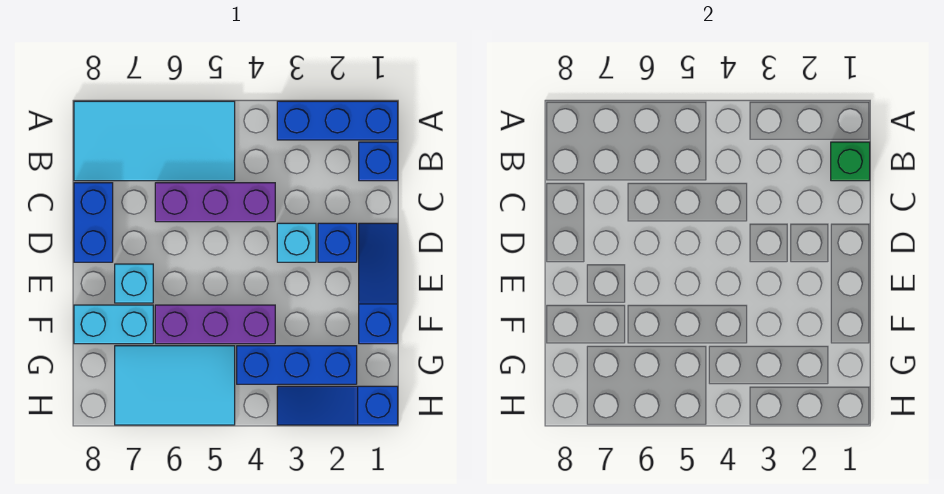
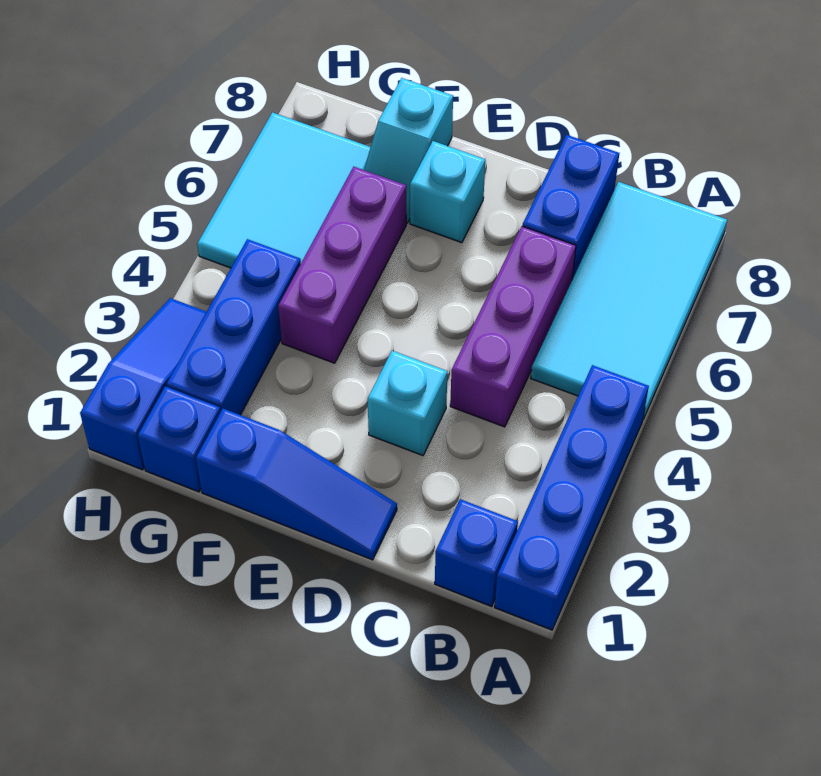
blue 1x3 brick [277,101,398,140] -> blue 1x4 brick [495,365,649,630]
green 1x1 brick [831,142,870,181] -> none
blue 1x2 brick [74,183,113,262] -> blue 1x2 brick turned to [523,135,619,280]
blue 1x1 brick [318,223,357,262] -> blue 1x1 brick moved to [138,386,221,492]
cyan 1x2 brick [74,305,153,344] -> cyan 1x2 slope [364,78,453,223]

